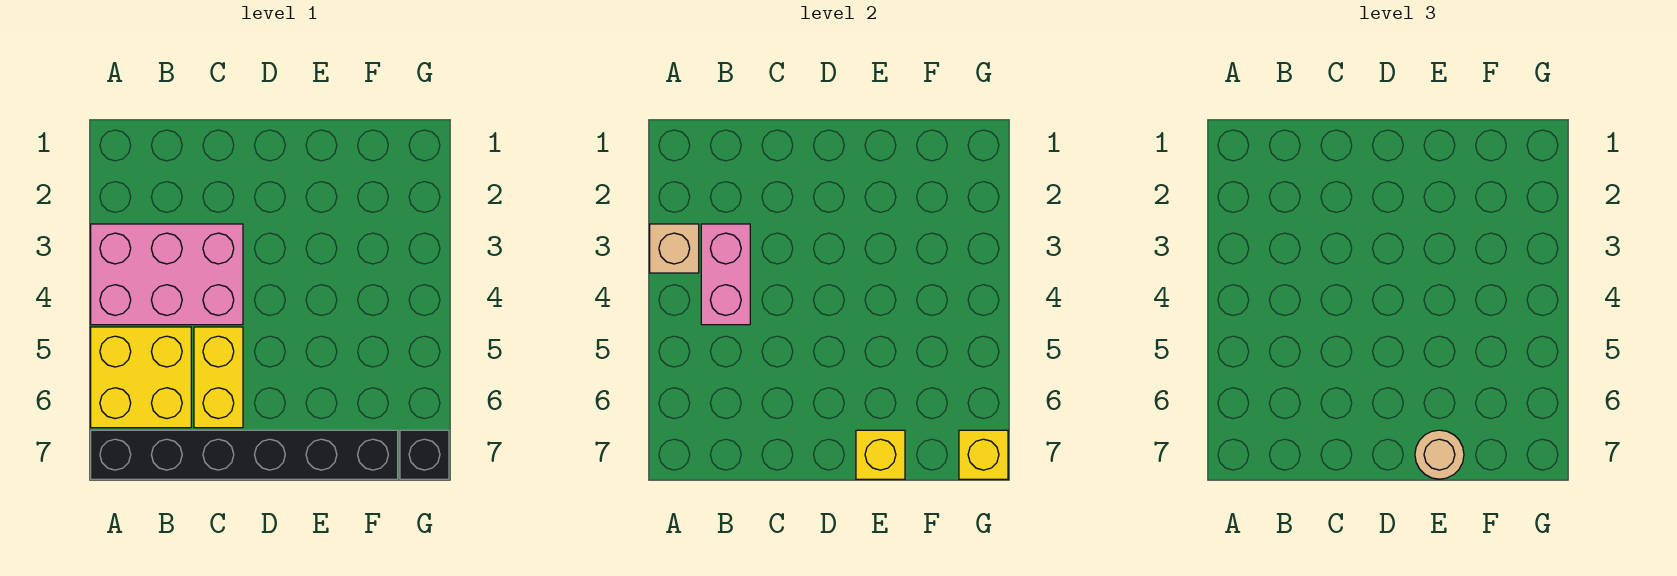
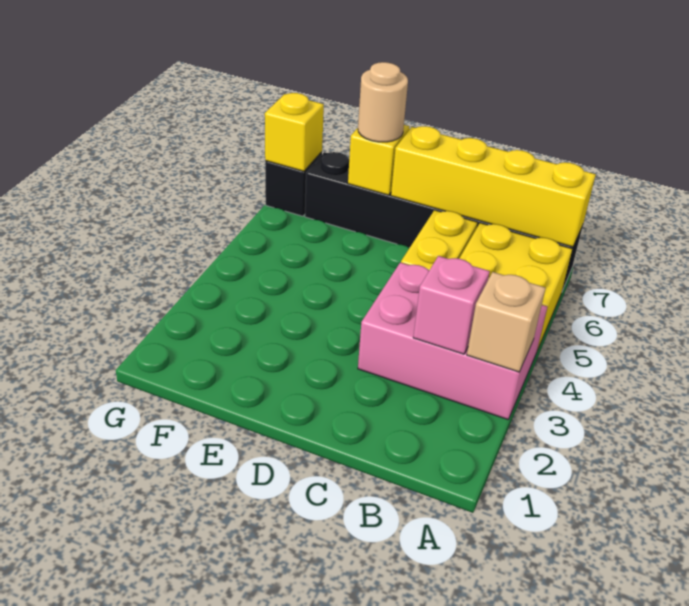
none -> yellow 1x4 brick [391,126,596,247]
pink 1x2 brick [701,224,750,325] -> pink 1x1 brick [413,256,490,354]

